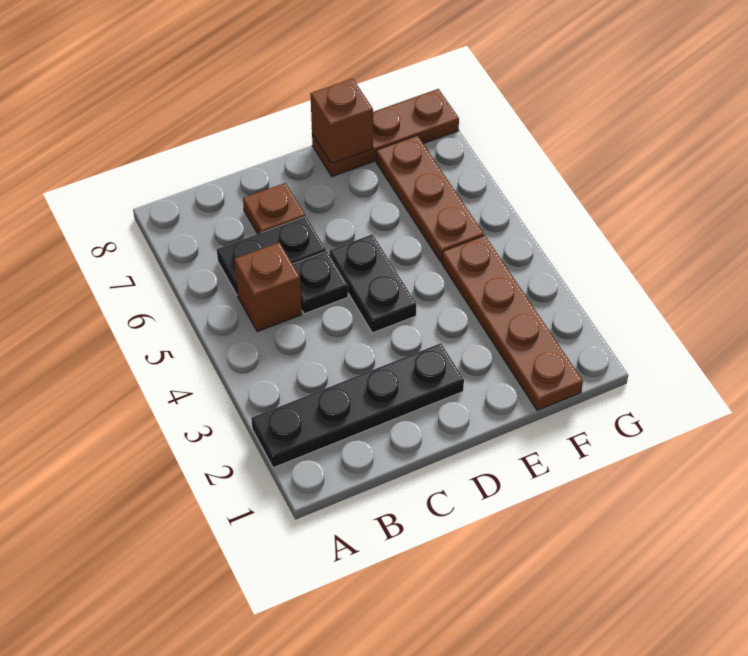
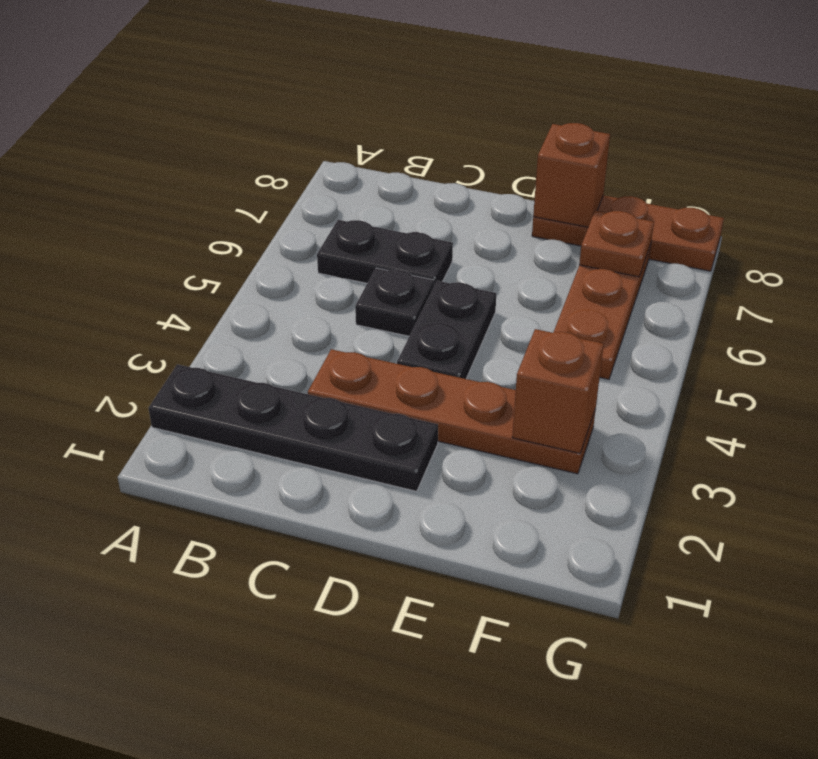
brown 1x1 brick [234,242,302,332] -> brown 1x1 brick moved to [512,329,604,453]
brown 1x1 plate [243,183,305,234] -> brown 1x1 plate moved to [579,211,654,277]
brown 1x4 plate [442,235,583,411] -> brown 1x4 plate turned to [308,349,596,474]

